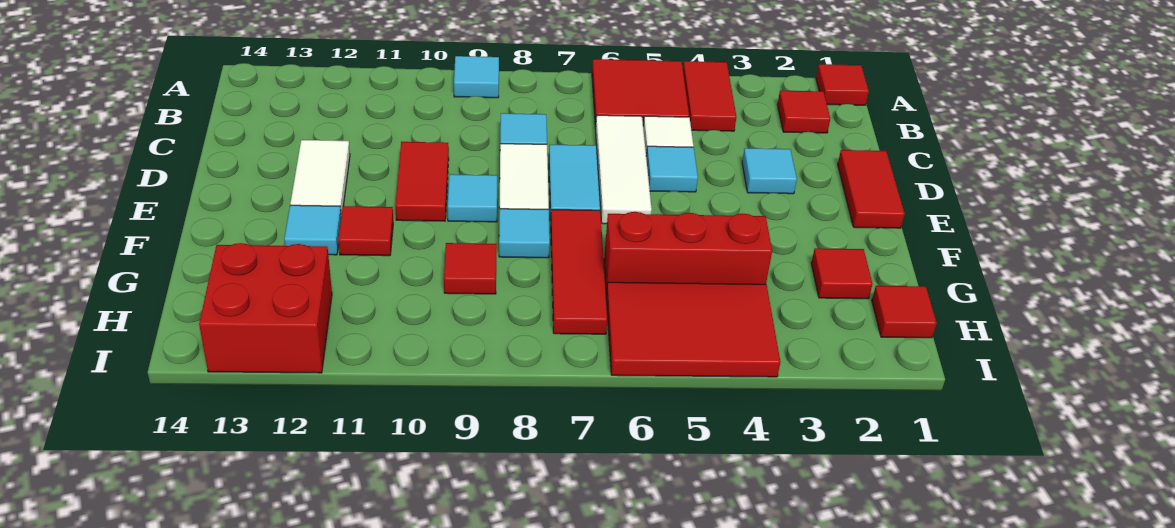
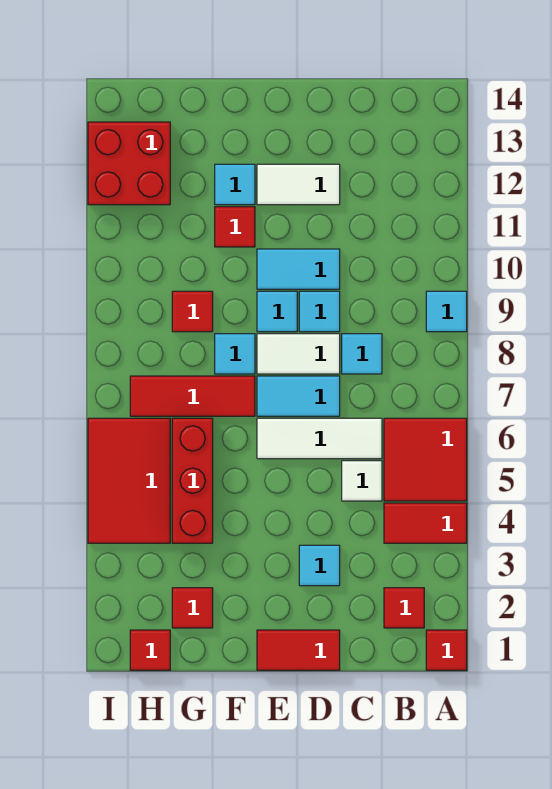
cyan 1x1 tile [646,146,698,192] -> cyan 1x1 tile moved to [299,291,340,332]
red 1x2 tile [395,142,449,221] -> cyan 1x2 tile [257,249,340,289]

